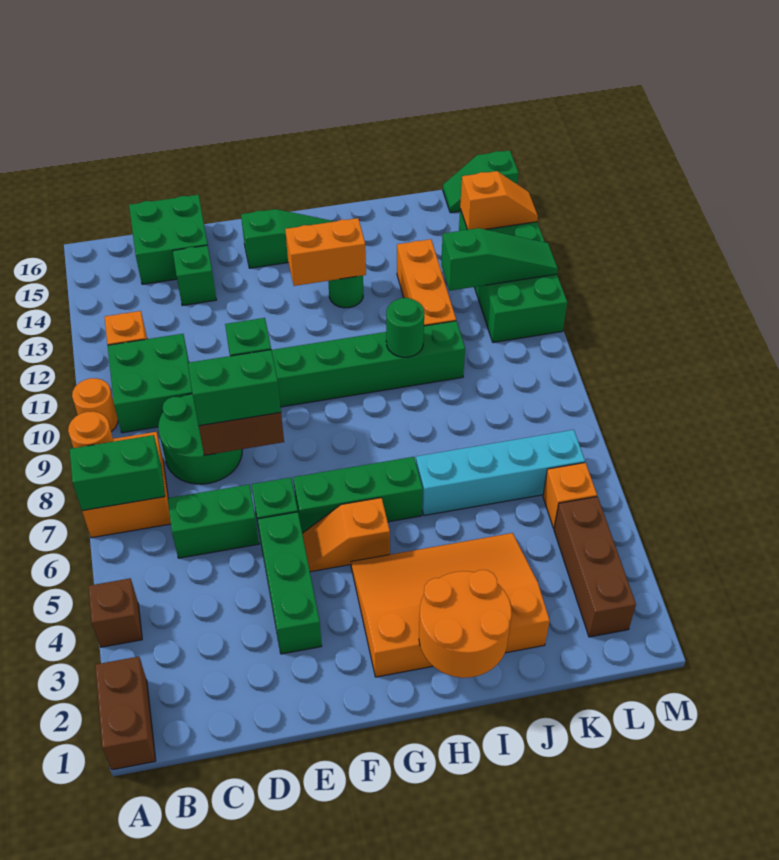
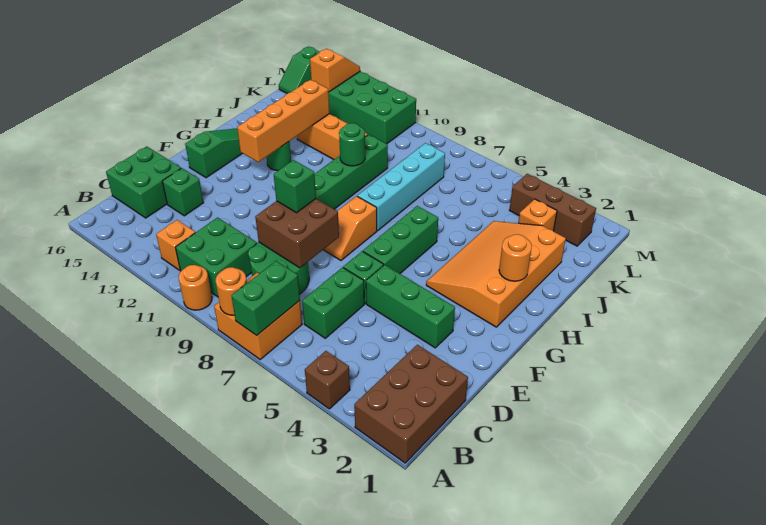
brown 1x2 brick [95,657,156,770] -> brown 2x3 brick [354,345,468,463]
green 1x2 brick [188,350,281,426] -> none
orange 1x2 slope [302,498,390,572] -> orange 1x2 slope moved to [323,196,377,260]
orange 1x2 brick [285,218,366,286] -> orange 1x4 brick [237,80,329,162]
orange 2x2 round brick [419,570,512,678] -> orange 1x1 round brick [499,234,532,281]
cyan 1x4 brick [416,430,585,515] -> cyan 1x4 brick moved to [357,143,445,231]
green 1x3 slope [441,228,558,291] -> none
orange 1x1 brick [543,463,597,528] -> orange 1x1 brick moved to [518,199,557,231]

